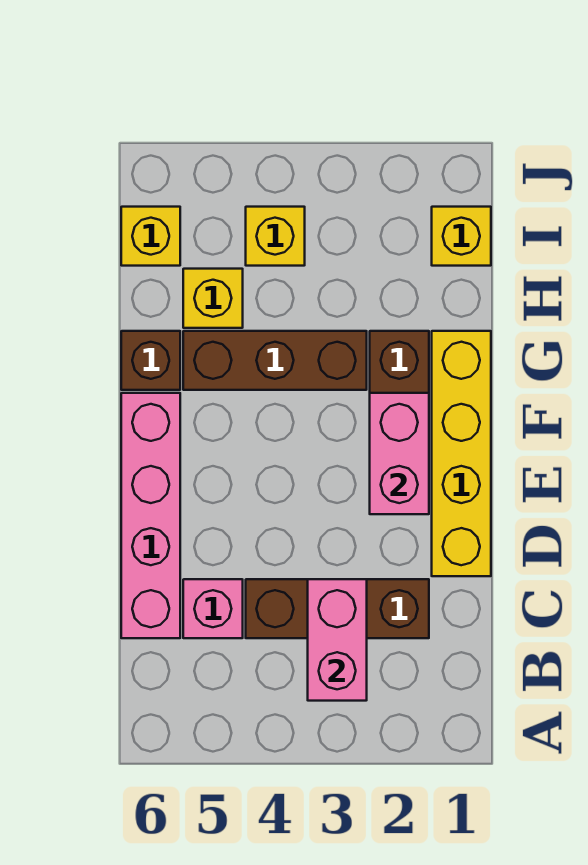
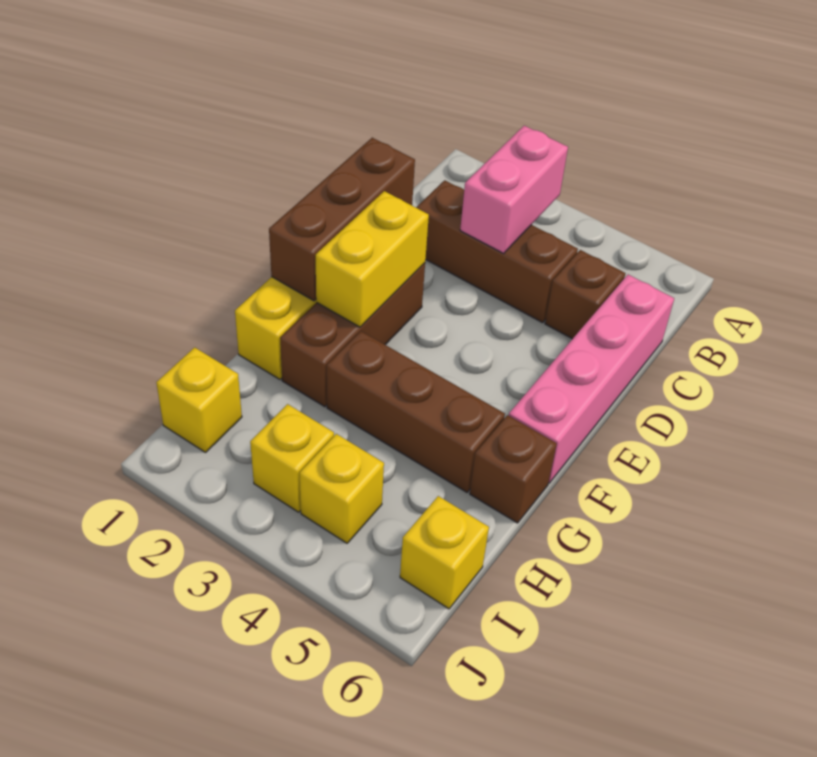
pink 1x1 brick [183,579,243,638] -> brown 1x1 brick [545,250,625,339]
none -> brown 1x3 brick [269,138,415,301]
pink 1x2 brick [370,393,429,514] -> yellow 1x2 brick [316,191,429,327]
yellow 1x1 brick [183,269,243,328] -> yellow 1x1 brick moved to [250,404,334,512]

